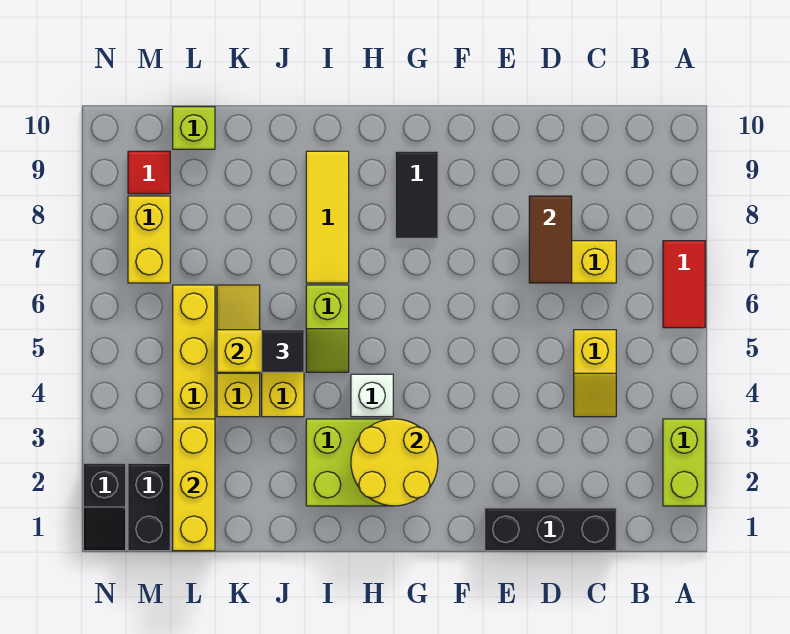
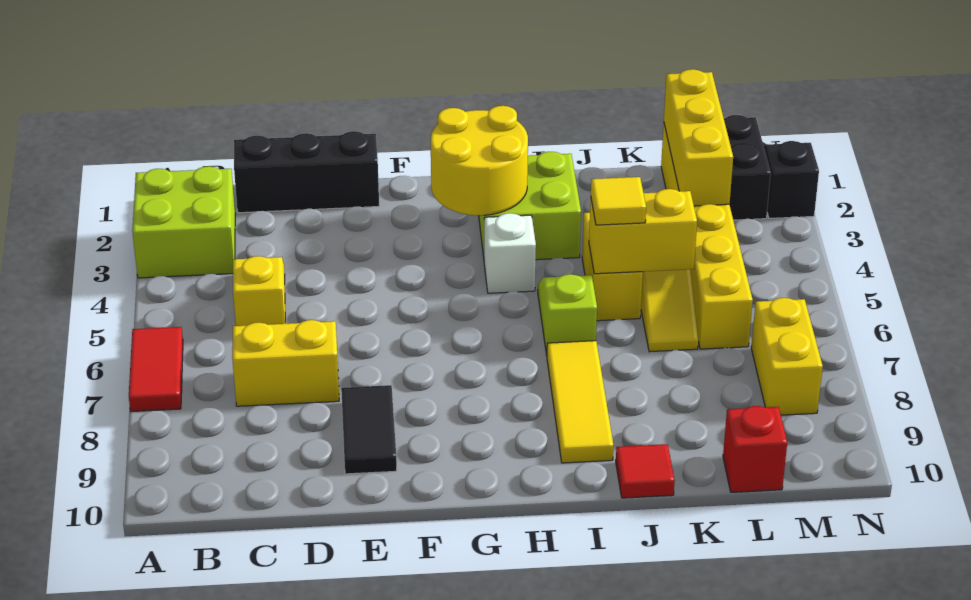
lime 1x2 brick [663,419,705,506] -> lime 2x2 brick [132,166,235,278]
brown 1x2 tile [529,196,572,283] -> none
black 1x2 tile [395,151,438,238] -> black 1x2 tile moved to [341,385,397,474]
black 1x1 tile [262,330,304,372] -> yellow 1x1 tile [591,177,646,225]
lime 1x1 brick [173,107,215,149] -> red 1x1 brick [723,406,787,492]
red 1x1 tile [128,151,170,194] -> red 1x1 tile moved to [616,444,675,498]

